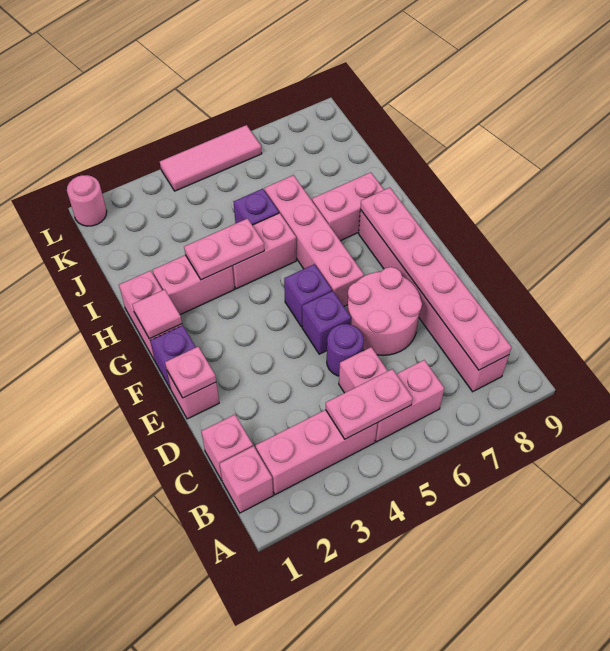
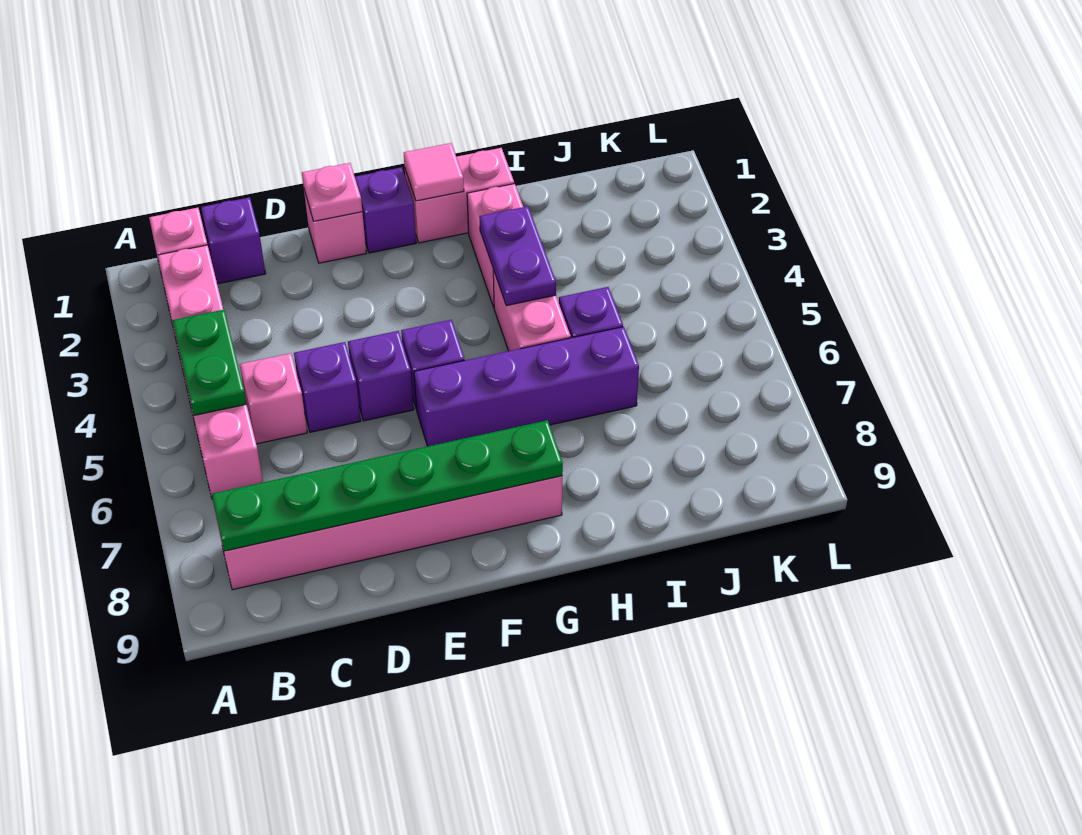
pink 1x2 plate [326,369,413,439] -> green 1x2 plate [172,310,246,415]
pink 1x6 plate [360,188,511,370] -> green 1x6 plate [212,420,563,551]
pink 1x1 brick [201,415,253,480] -> purple 1x1 brick [201,197,266,284]
purple 1x1 round brick [327,324,364,376] -> purple 1x1 brick [294,342,361,432]
pink 2x2 round brick [347,267,422,355] -> none
pink 1x4 brick [265,175,364,306] -> purple 1x4 brick [414,327,639,446]
pink 1x2 plate [184,219,264,280] -> purple 1x2 plate [479,206,556,306]
pink 1x2 brick [312,172,384,241] -> none
pink 1x1 round brick [67,175,107,226] -> none
pink 1x3 tile [160,125,262,191] -> none

